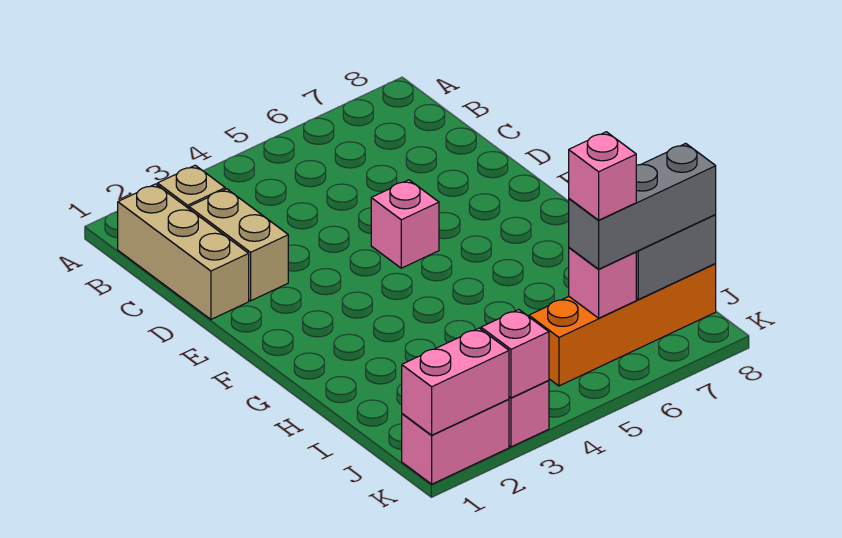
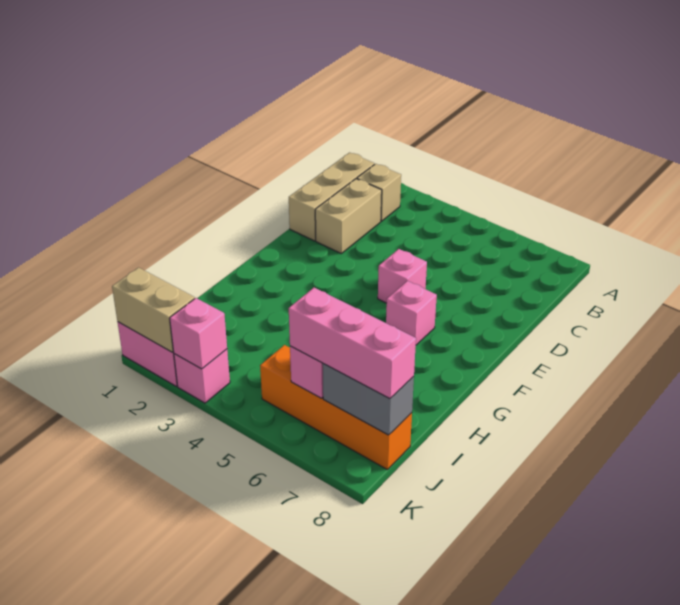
grey 1x3 brick [569,143,716,269] -> pink 1x3 brick [289,288,416,399]
pink 1x1 brick [569,132,636,220] -> pink 1x1 brick moved to [386,281,437,345]
pink 1x2 brick [402,328,509,435] -> tan 1x2 brick [112,268,195,352]

